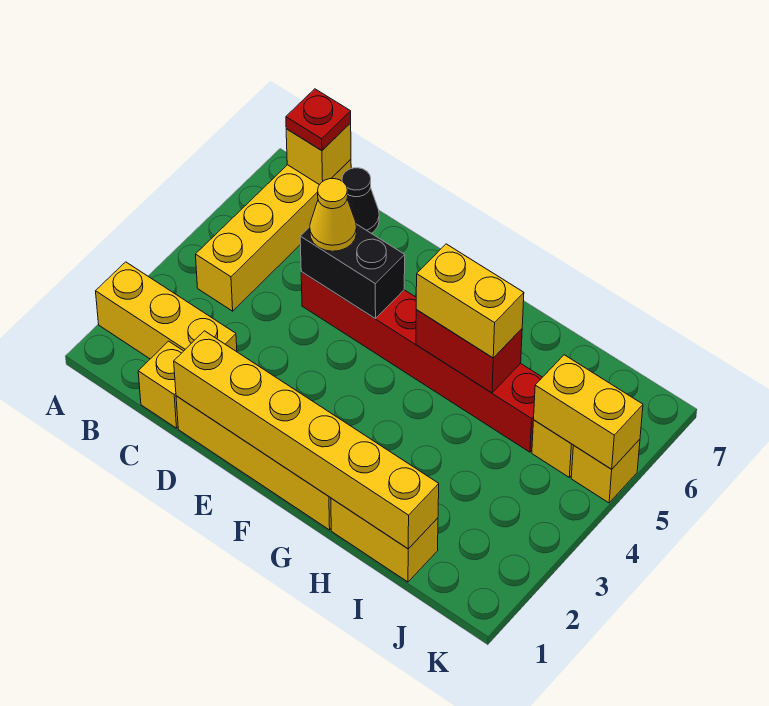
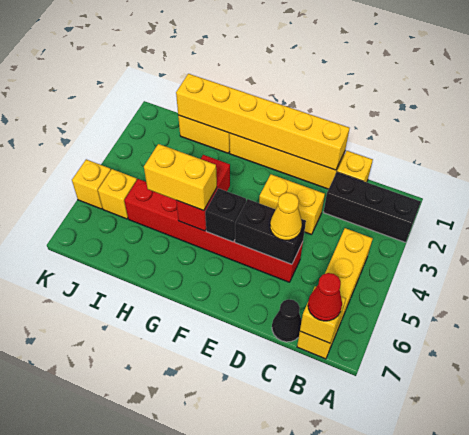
yellow 1x3 brick [96,262,237,359] -> black 1x3 brick [324,172,421,242]
red 1x1 plate [286,89,351,151] -> red 1x1 cone [308,273,342,321]
none -> black 1x1 brick [205,188,246,242]
red 1x2 brick [416,310,522,393] -> red 1x2 brick turned to [176,155,230,231]
yellow 1x2 brick [534,355,643,469] -> yellow 1x2 brick moved to [259,174,325,235]

